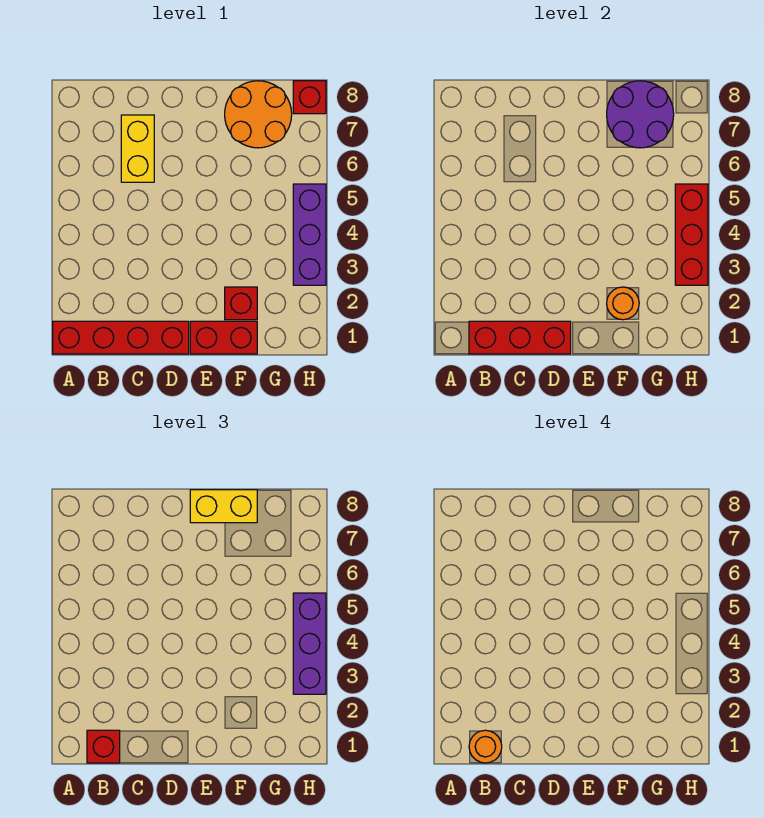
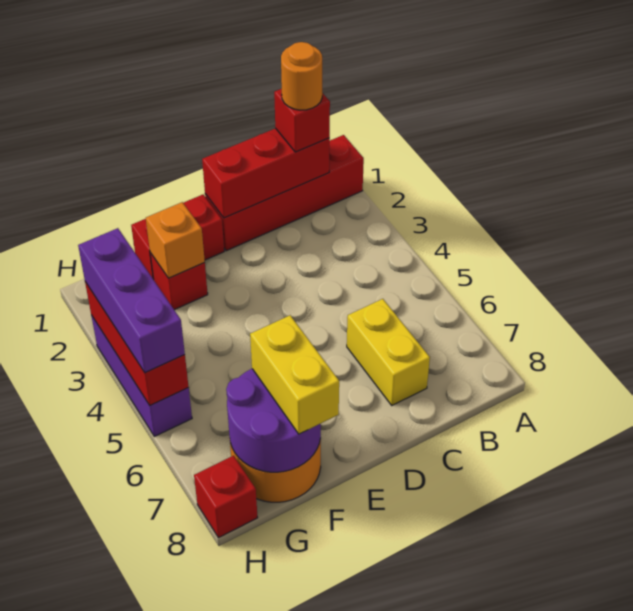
yellow 1x2 brick [190,490,257,523] -> yellow 1x2 brick turned to [250,315,339,434]
orange 1x1 round brick [607,287,639,320] -> orange 1x1 brick [146,202,205,278]

